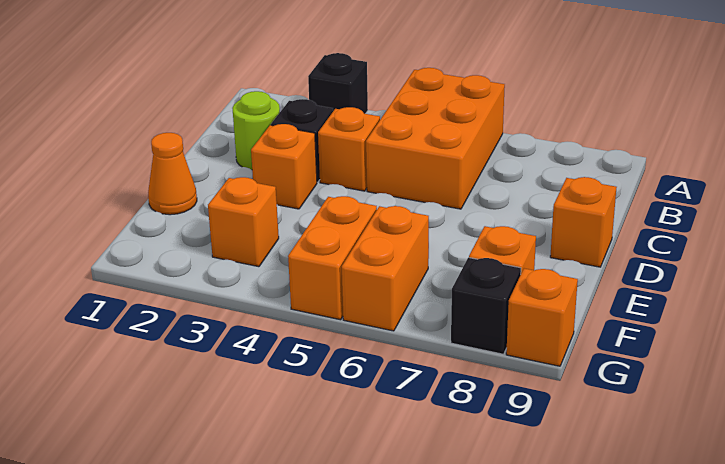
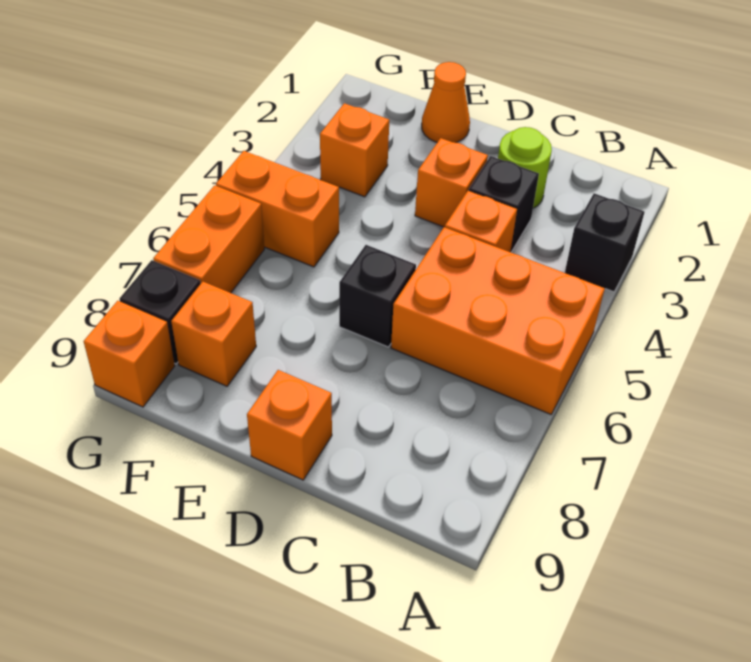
none -> black 1x1 brick [339,245,416,347]
orange 1x2 brick [342,206,429,331] -> orange 1x2 brick turned to [153,185,264,293]

